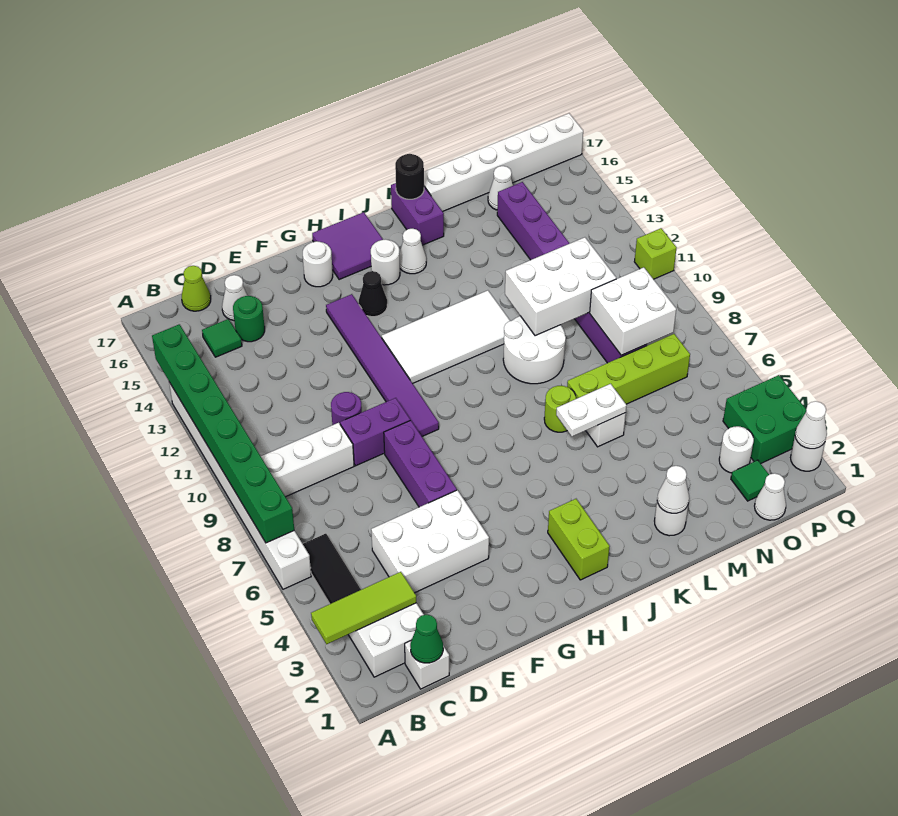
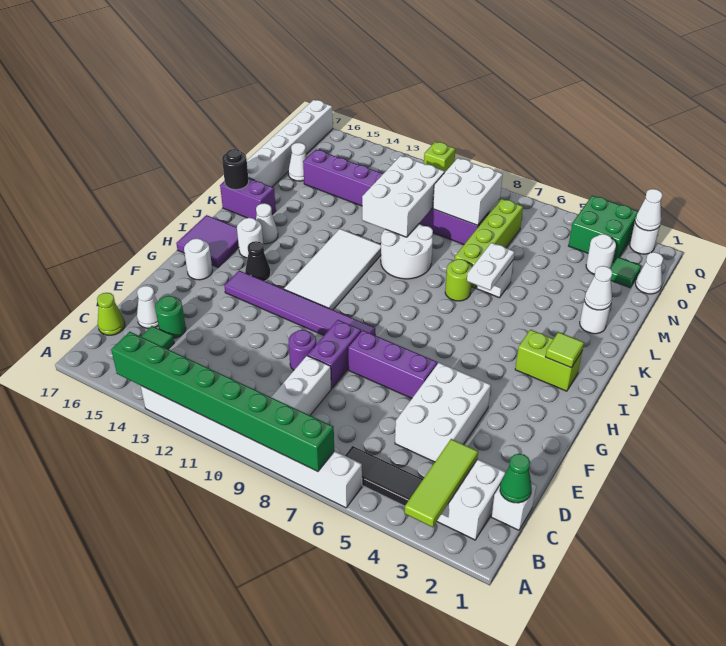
none -> lime 1x1 tile [546,332,584,368]

